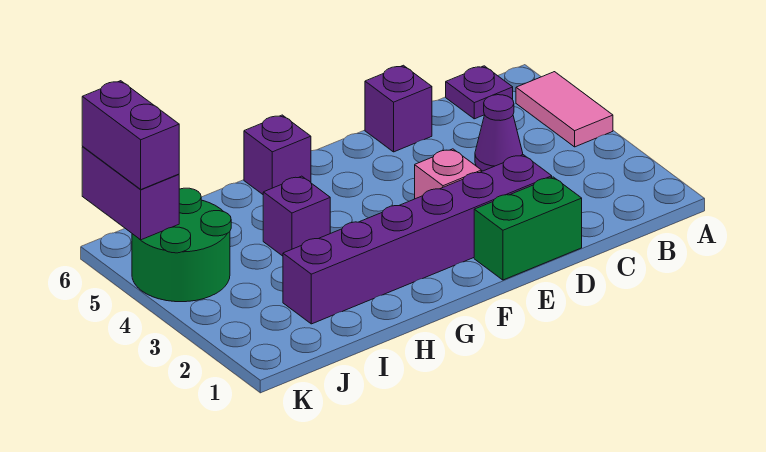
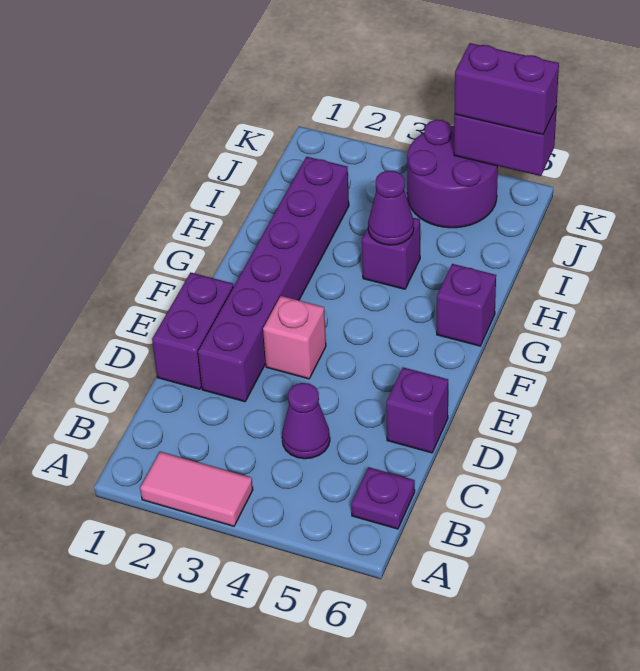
pink 1x2 tile [516,72,613,147] -> pink 1x2 tile moved to [140,452,253,526]
green 1x2 brick [474,177,582,280] -> purple 1x2 brick [152,273,233,389]
none -> purple 1x1 cone [368,171,414,245]
green 2x2 round brick [132,188,231,302] -> purple 2x2 round brick [407,120,498,228]

